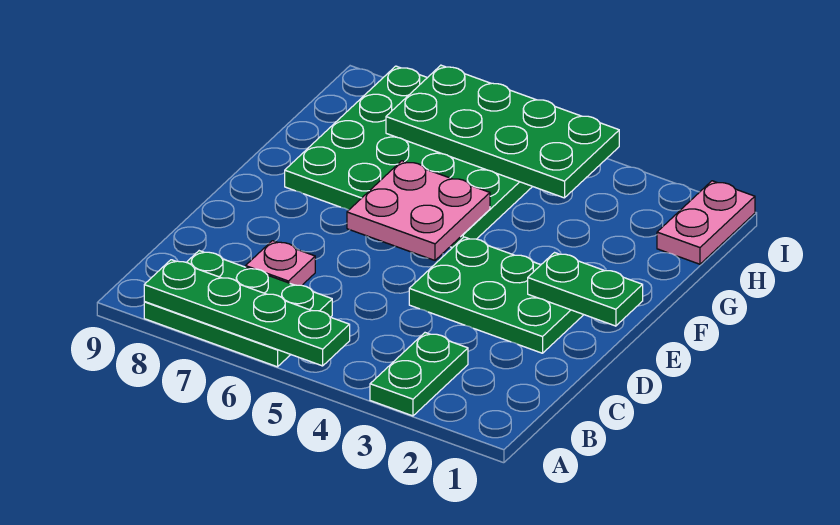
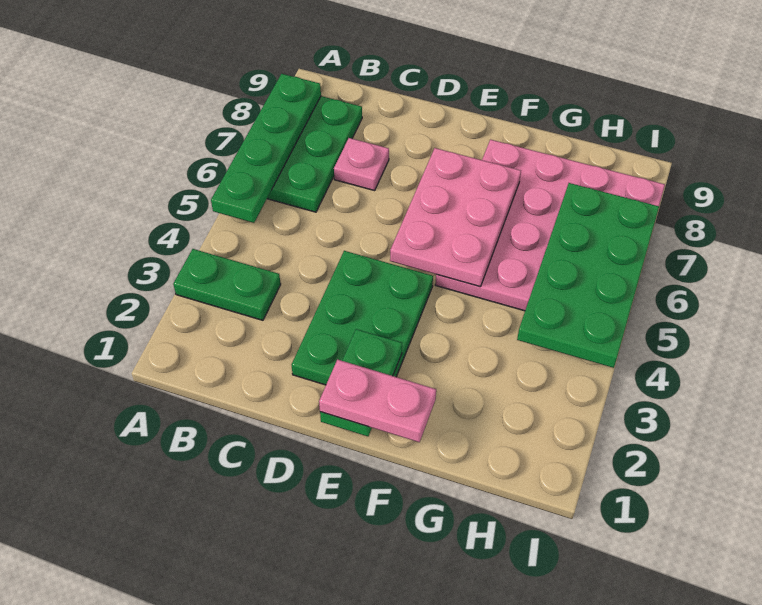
pink 2x2 plate [347,161,490,260] -> pink 2x3 plate [390,148,521,287]
green 4x4 plate [285,66,532,248] -> pink 4x4 plate [435,140,665,311]
pink 1x2 plate [657,181,755,264] -> pink 1x2 plate moved to [319,360,436,442]

